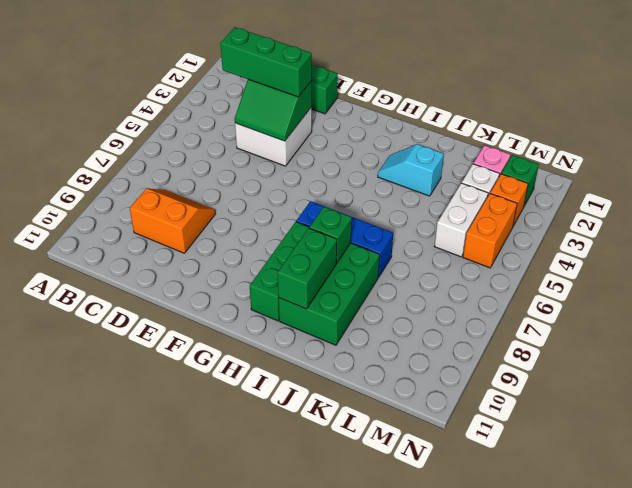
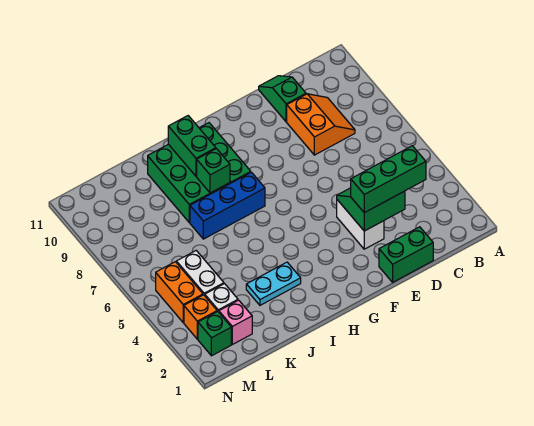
orange 2x2 slope [130,189,216,253] -> orange 2x2 slope turned to [287,94,355,155]
white 2x2 brick [235,107,312,166] -> white 1x2 brick [337,200,384,249]
none -> green 1x2 slope [259,76,306,122]
cyan 1x2 slope [378,144,444,196] -> cyan 1x2 plate [246,262,301,305]

